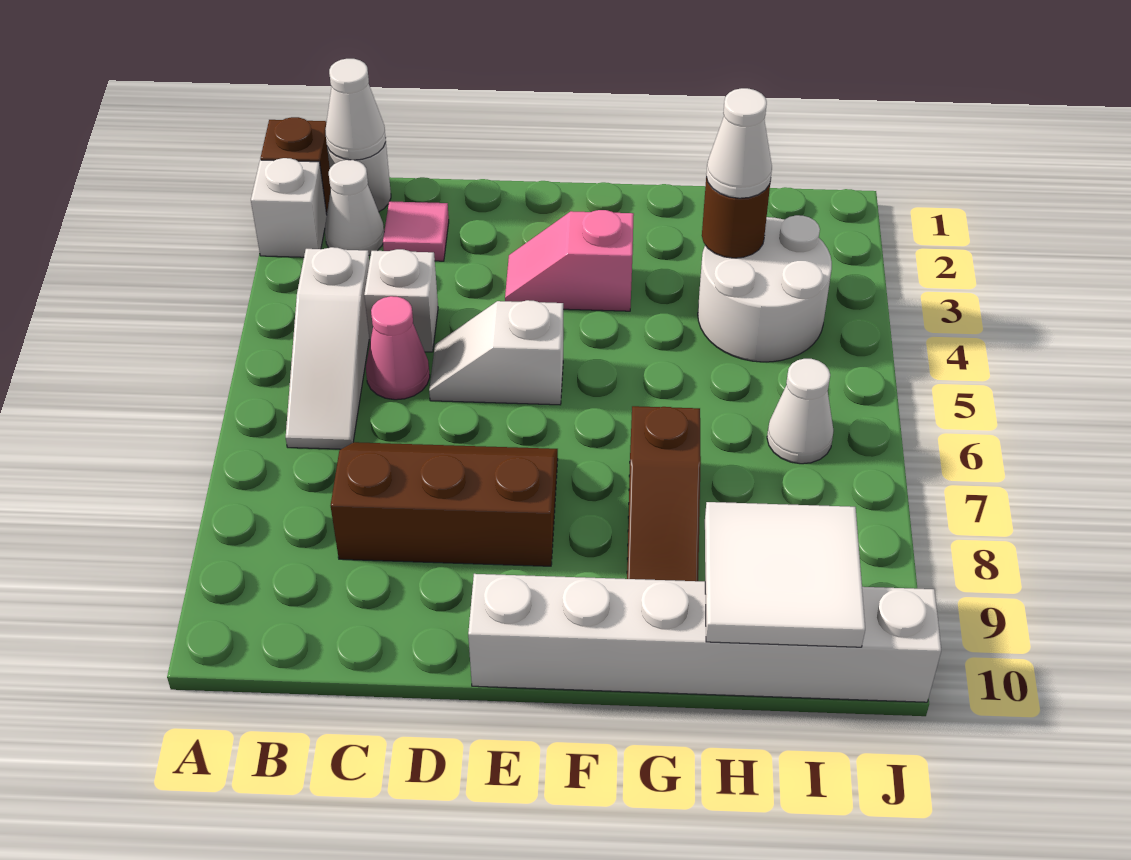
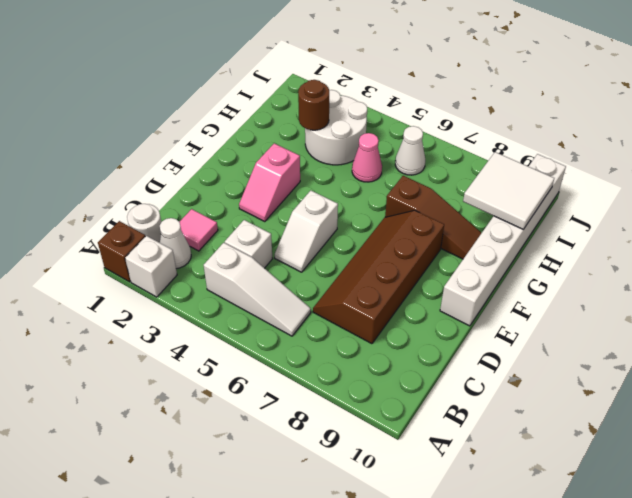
white 1x1 cone [325,59,386,160] -> none
pink 1x1 cone [366,296,430,400] -> pink 1x1 cone moved to [352,133,382,182]
brown 2x3 slope [331,442,558,566] -> brown 2x4 slope [313,210,444,344]
white 1x1 cone [706,88,772,198] -> none

